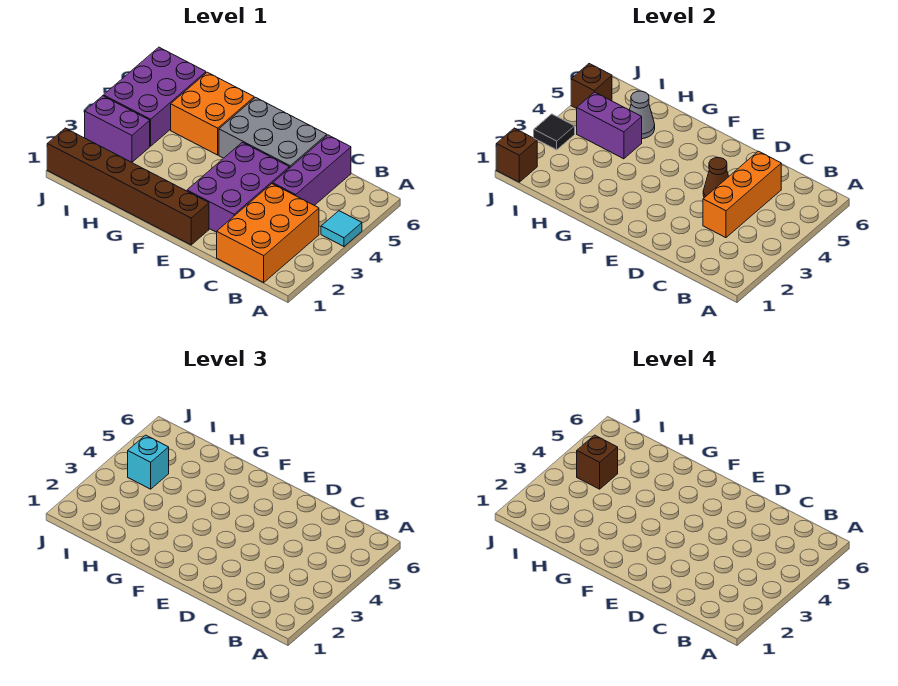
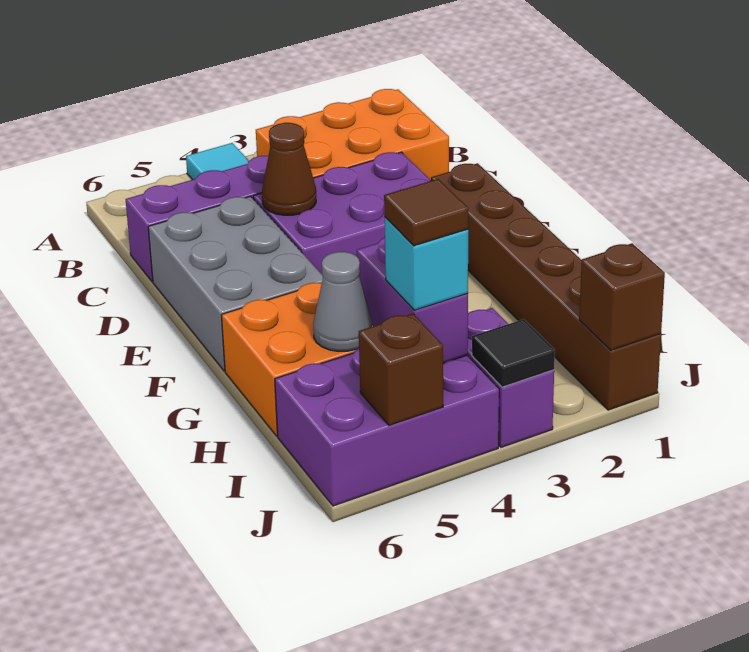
orange 1x3 brick [703,151,781,238] -> none
brown 1x1 brick [577,435,618,489] -> brown 1x1 tile [384,179,468,246]

